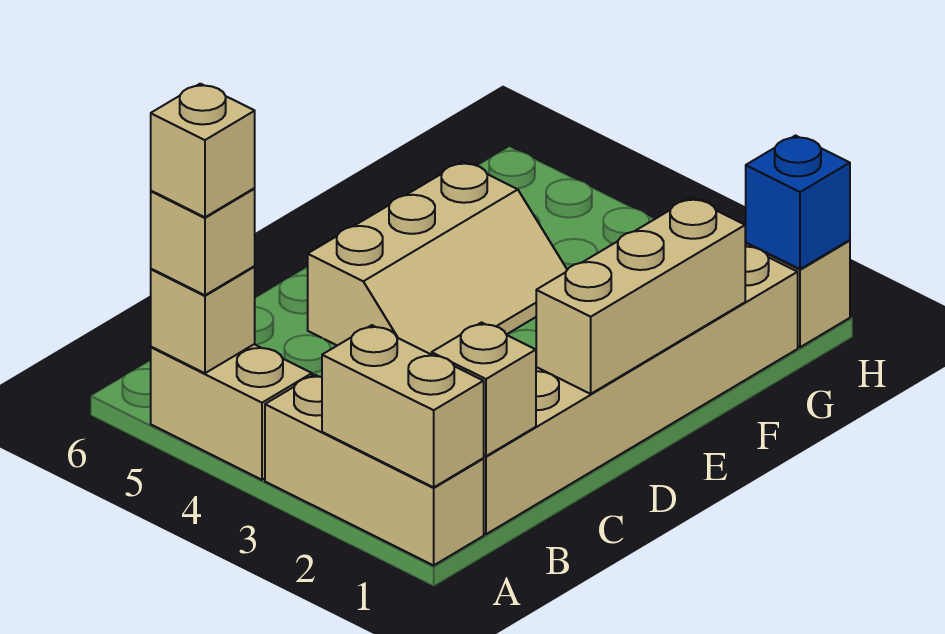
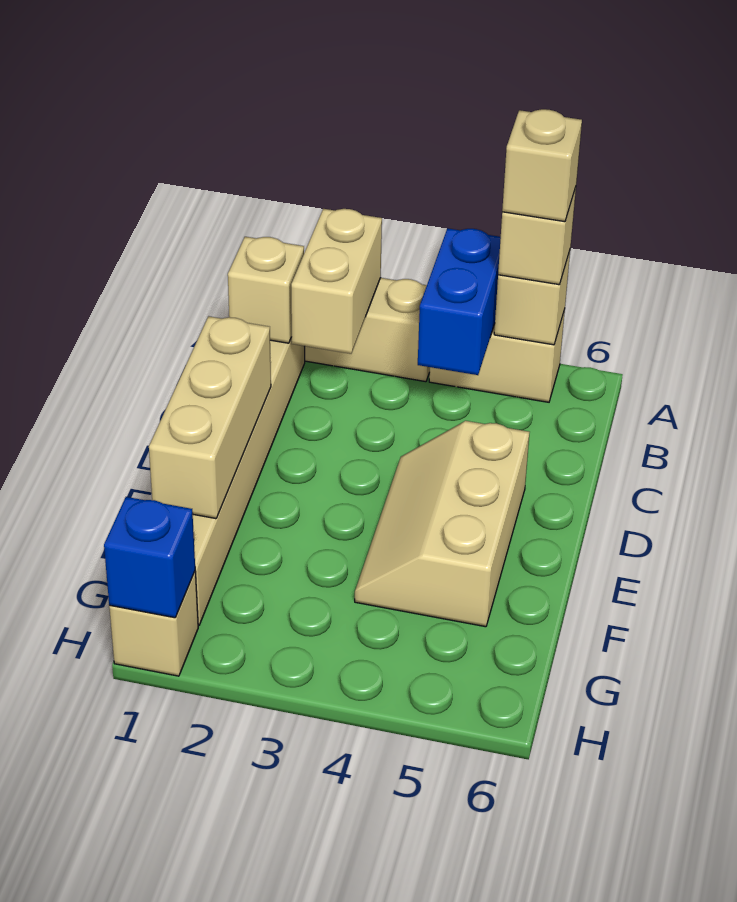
tan 1x2 brick [322,325,484,487] -> tan 1x2 brick turned to [291,209,382,354]
none -> blue 1x2 brick [418,228,501,375]

